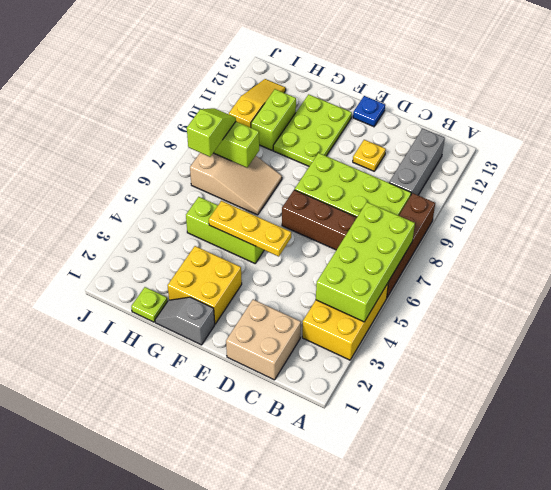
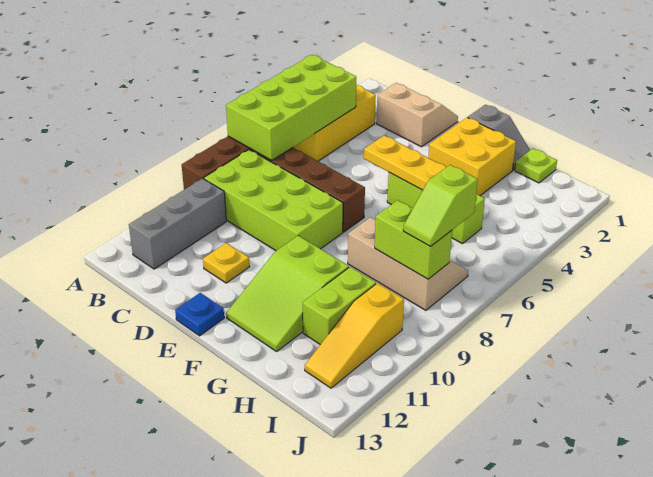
tan 2x2 brick [226,299,301,380] -> tan 2x2 slope [377,83,458,147]
lime 2x3 plate [273,94,352,166] -> lime 2x3 slope [226,236,349,351]
tan 2x3 slope [190,153,282,215] -> tan 2x3 slope turned to [348,217,468,310]

